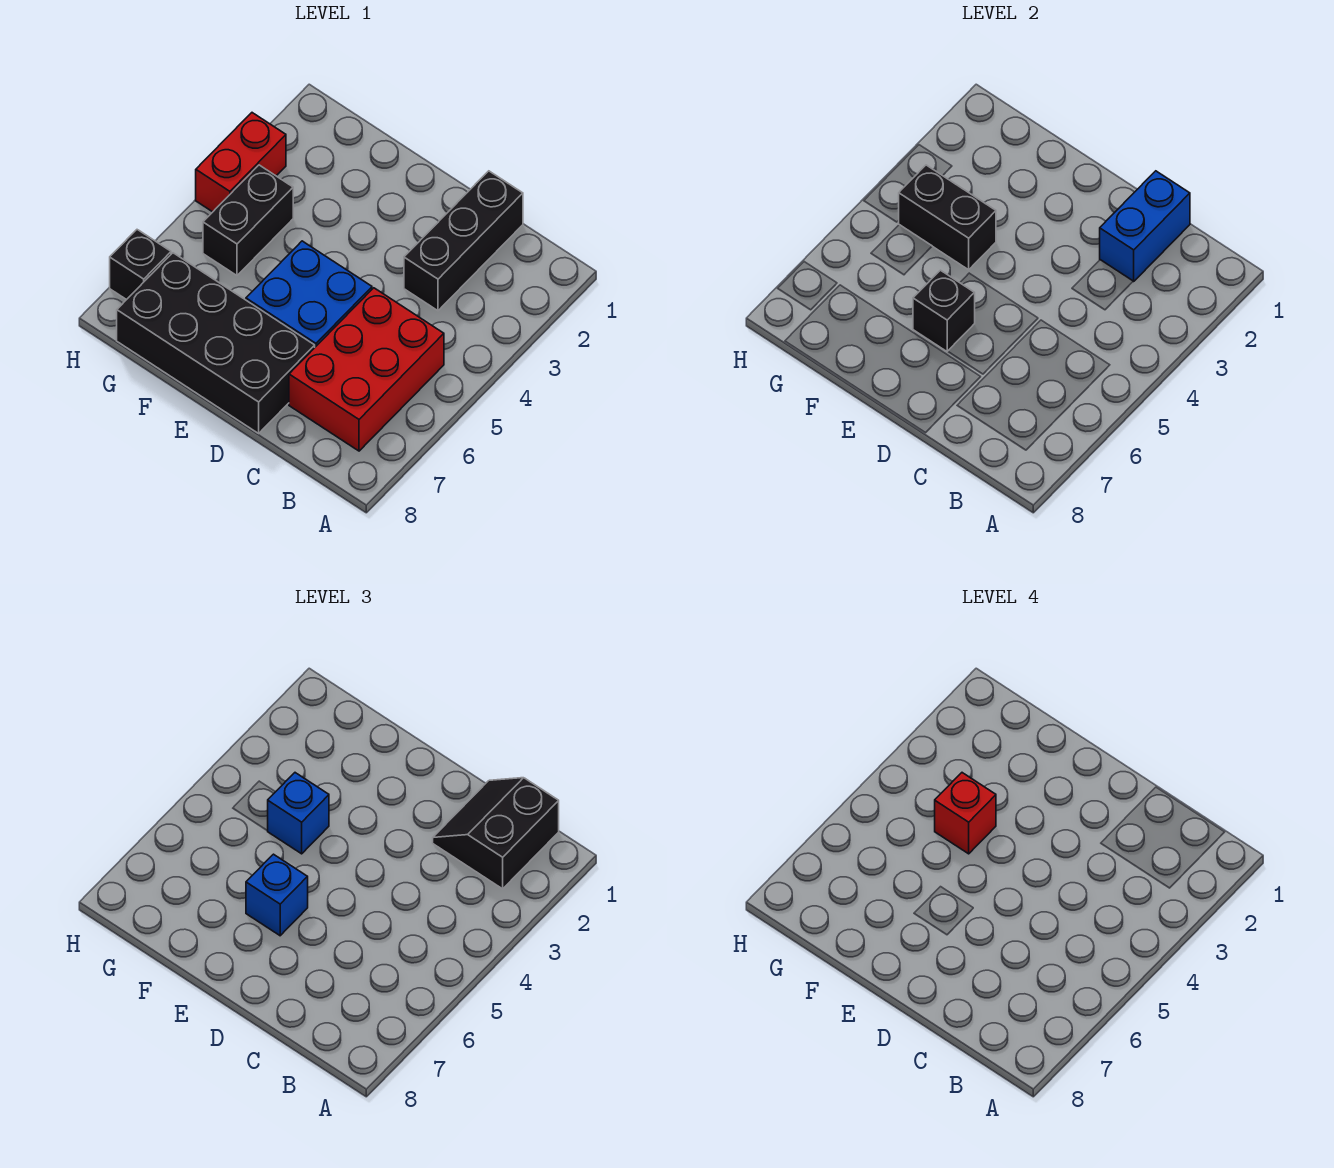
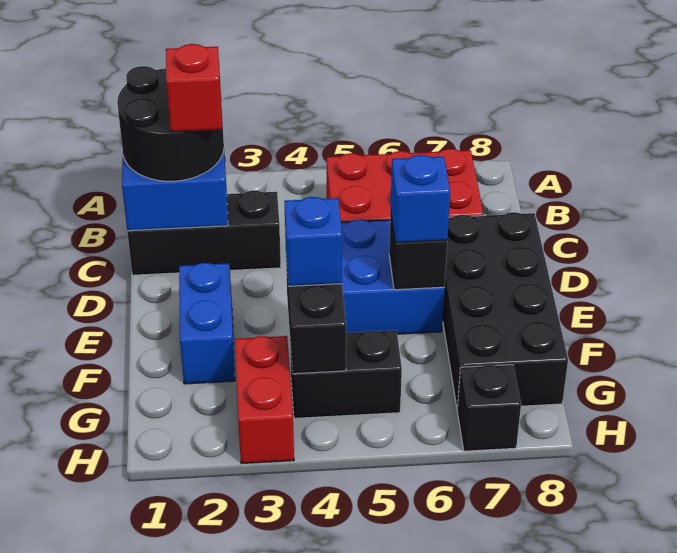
black 2x2 slope [433,778,559,889] -> black 2x2 round brick [117,66,224,181]
none -> blue 1x2 brick [179,263,235,384]
red 1x1 brick [935,773,996,854] -> red 1x1 brick moved to [166,44,222,132]
red 1x2 brick [196,113,286,212] -> red 1x2 brick turned to [235,336,294,464]

